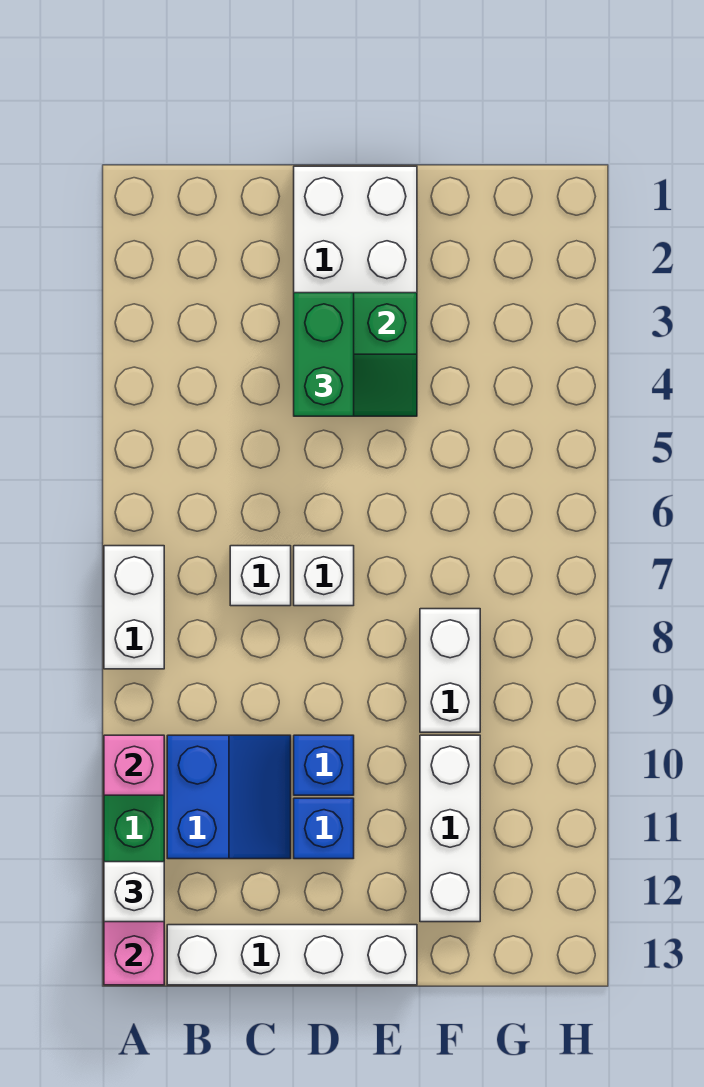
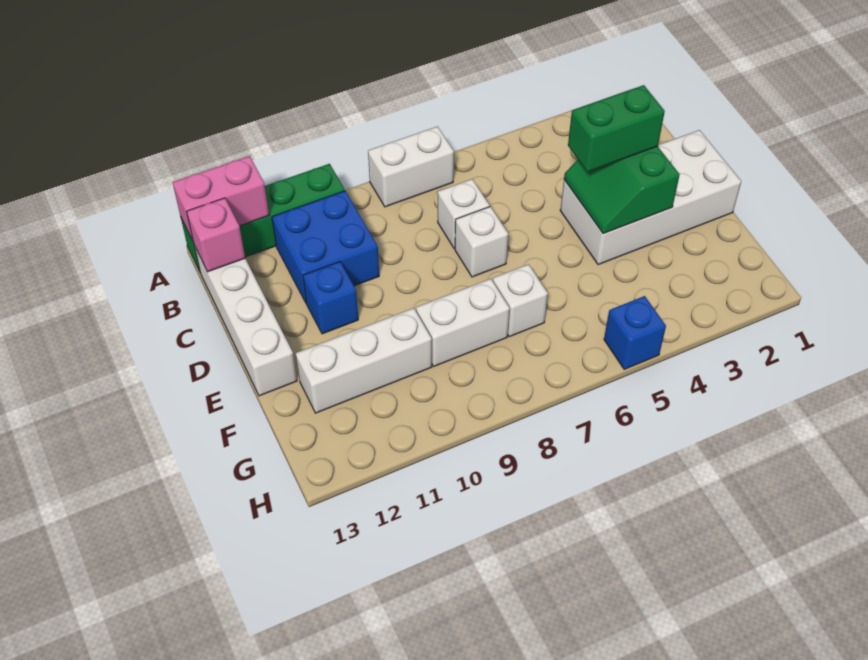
pink 1x1 brick [104,735,164,795] -> pink 1x1 brick moved to [187,198,245,272]
white 1x1 brick [104,862,164,922] -> white 1x1 brick moved to [493,264,548,337]
blue 2x2 slope [167,735,291,859] -> blue 2x2 brick [272,191,379,304]
blue 1x1 brick [294,735,354,795] -> blue 1x1 brick moved to [604,296,666,369]

